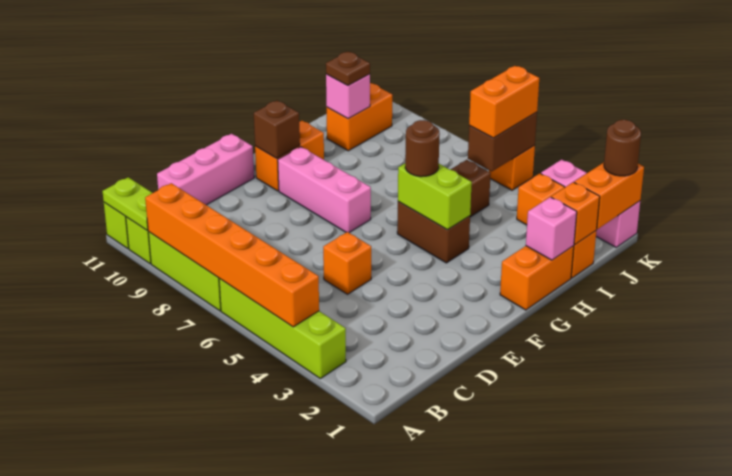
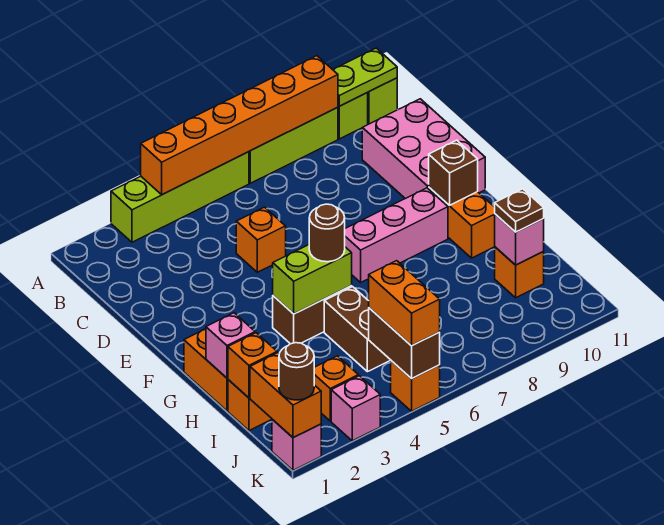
pink 1x3 brick [157,134,254,205] -> pink 2x3 brick [362,99,485,199]
orange 1x2 brick [326,83,392,151] -> orange 1x1 brick [495,247,544,298]

